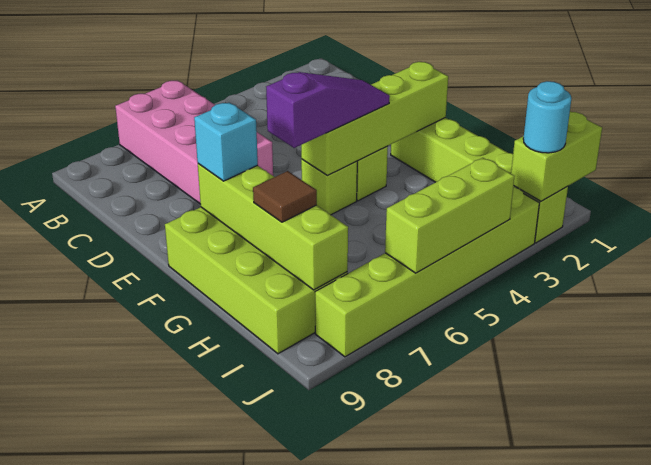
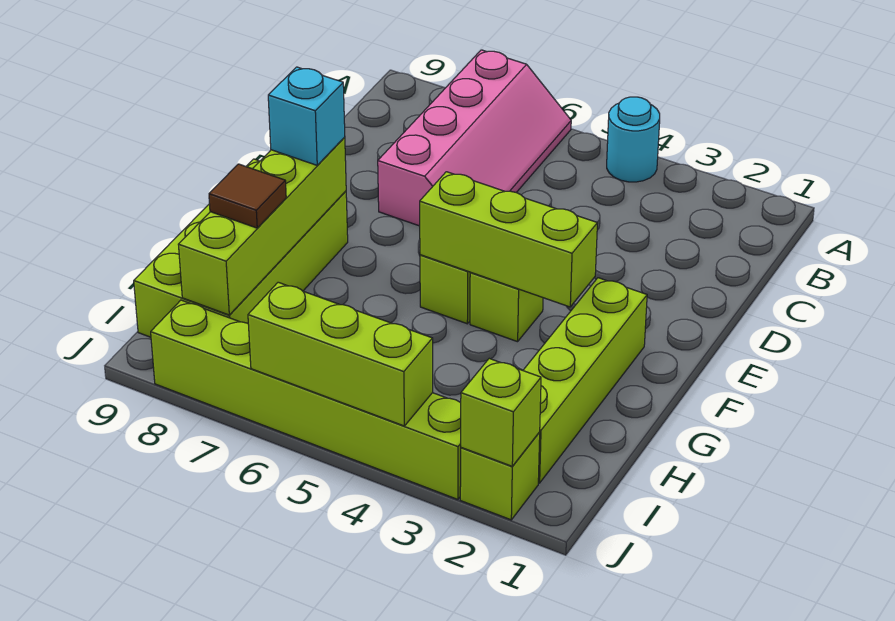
pink 2x4 brick [115,81,273,204] -> pink 2x4 slope [378,50,571,226]
lime 1x4 brick [301,62,448,175] -> lime 1x3 brick [420,172,597,307]
purple 1x3 slope [266,72,390,148] -> none
lime 1x2 brick [511,111,602,201] -> lime 1x1 brick [461,359,541,466]
cyan 1x1 round brick [523,81,571,153] -> cyan 1x1 round brick moved to [607,97,660,182]

